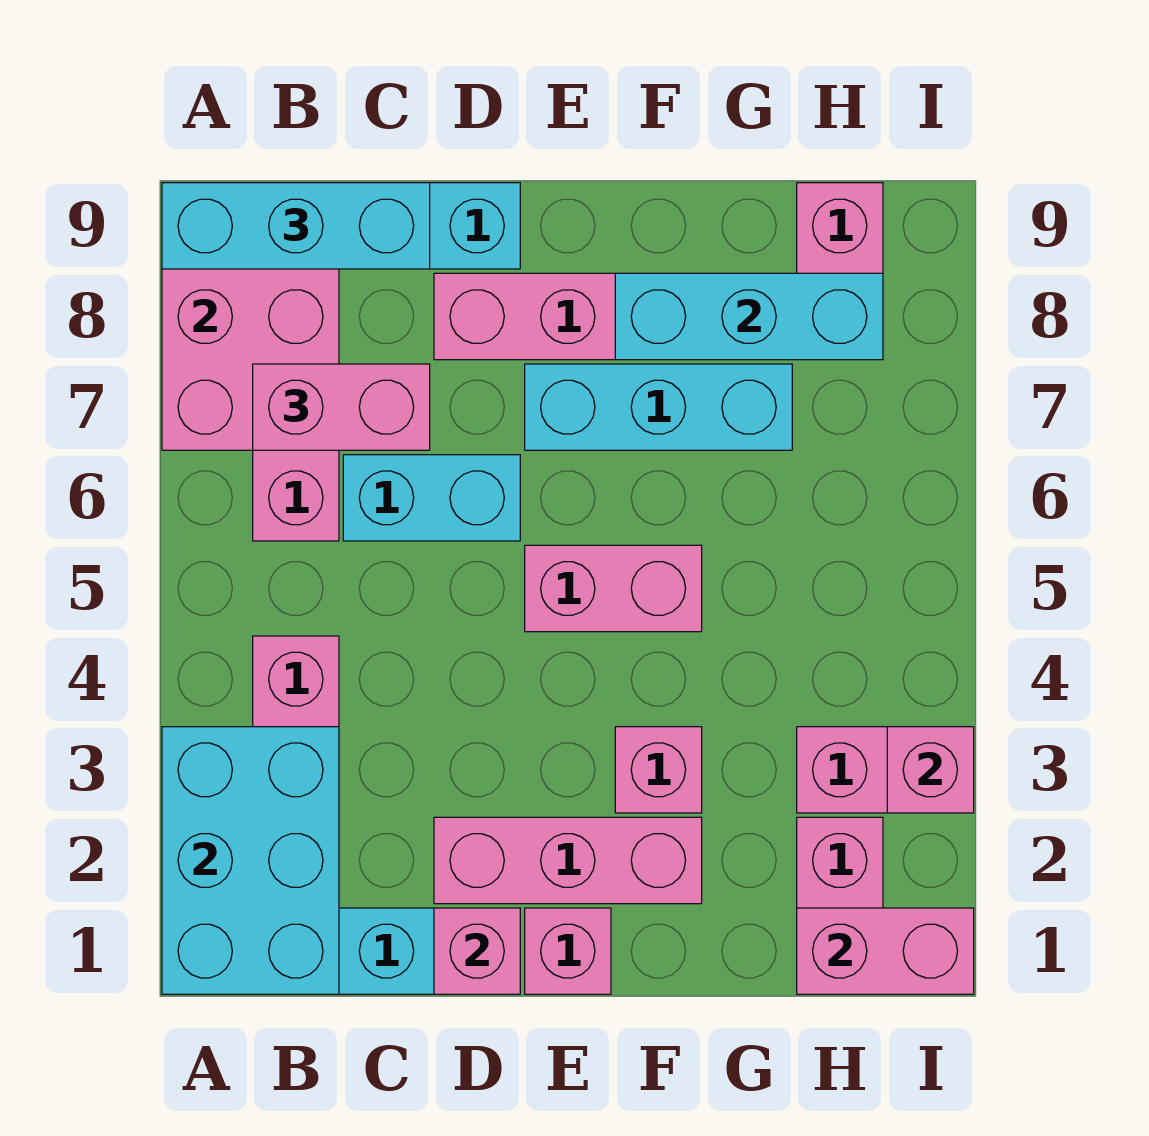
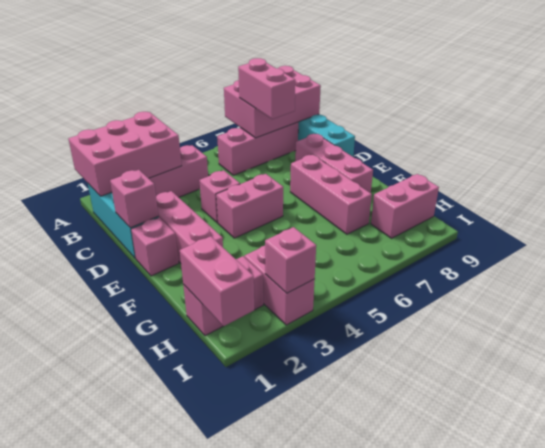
cyan 2x3 brick [162,727,339,994] -> pink 2x3 brick [68,112,182,196]
cyan 1x3 brick [162,183,430,269] -> none
cyan 1x2 brick [343,455,520,541] -> none
pink 1x2 brick [525,545,702,632] -> pink 1x2 brick turned to [216,174,283,238]
cyan 1x3 brick [525,364,792,450] -> pink 1x3 brick [290,154,372,234]
pink 1x1 brick [615,727,702,813] -> pink 1x1 brick moved to [199,170,240,223]
cyan 1x3 brick [615,273,883,360] -> none

